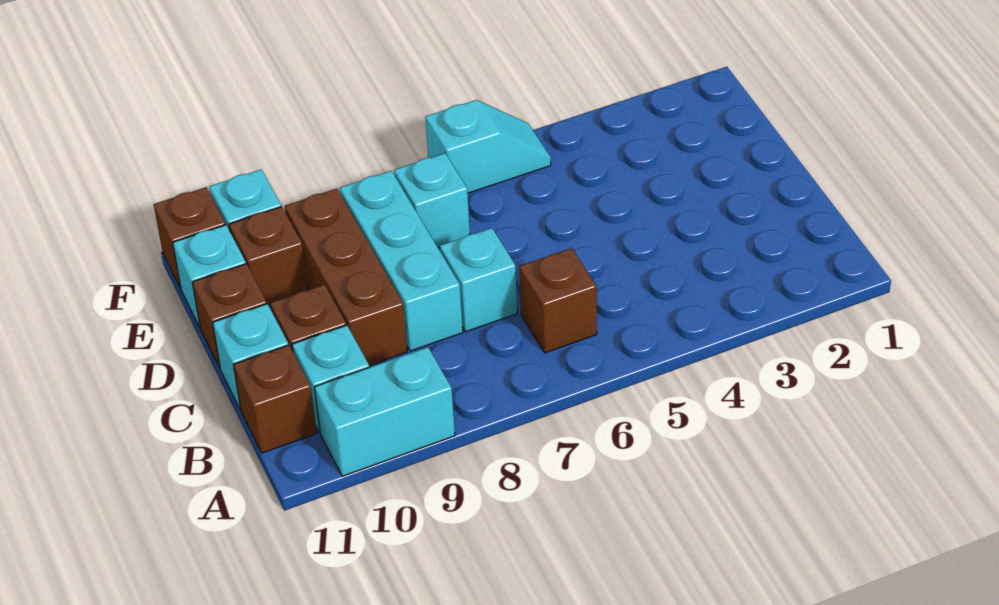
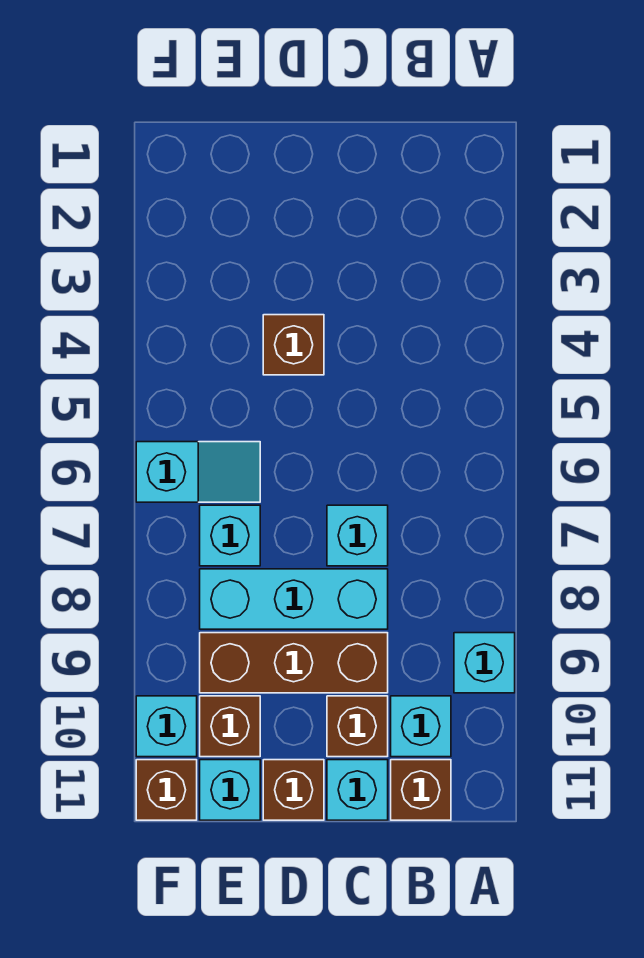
cyan 1x2 brick [315,347,455,476] -> cyan 1x1 brick [454,633,515,693]
brown 1x1 brick [519,248,597,353] -> brown 1x1 brick moved to [263,315,324,375]
cyan 1x2 slope [425,100,551,193] -> cyan 1x2 slope turned to [136,442,260,502]

